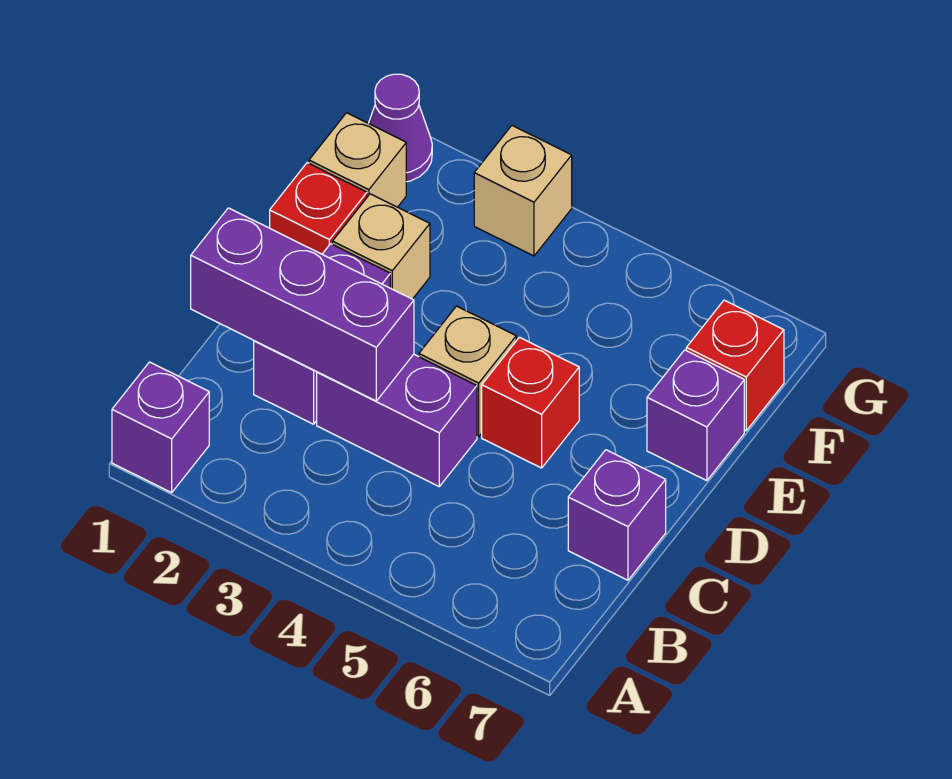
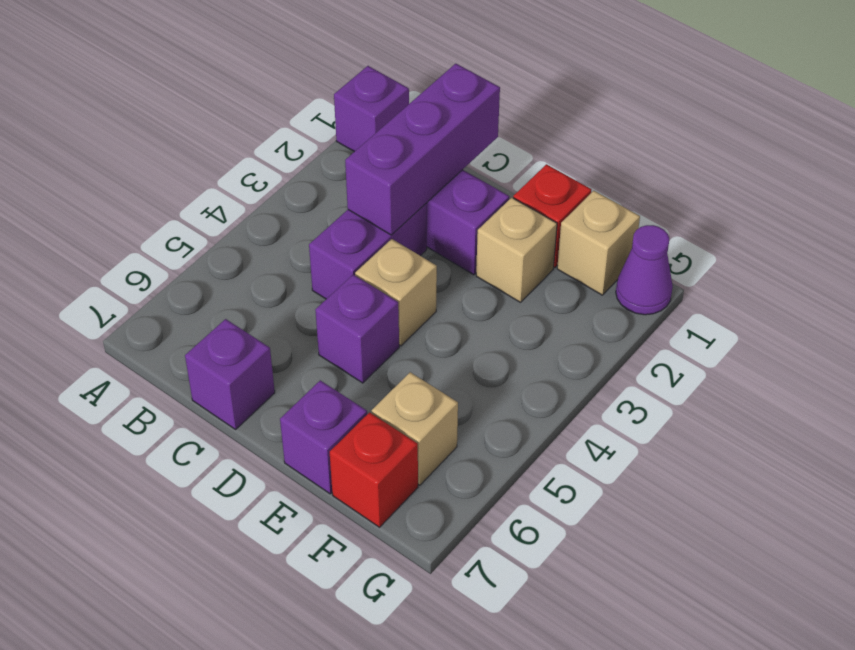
red 1x1 brick [482,337,579,468] -> purple 1x1 brick [315,275,399,383]
tan 1x1 brick [474,126,572,256] -> tan 1x1 brick moved to [372,372,458,485]

